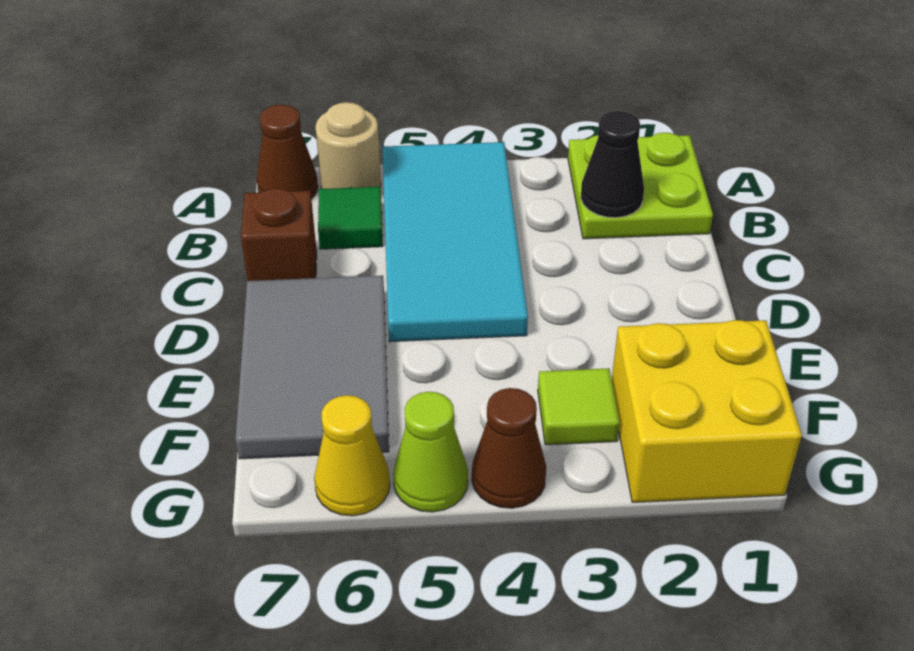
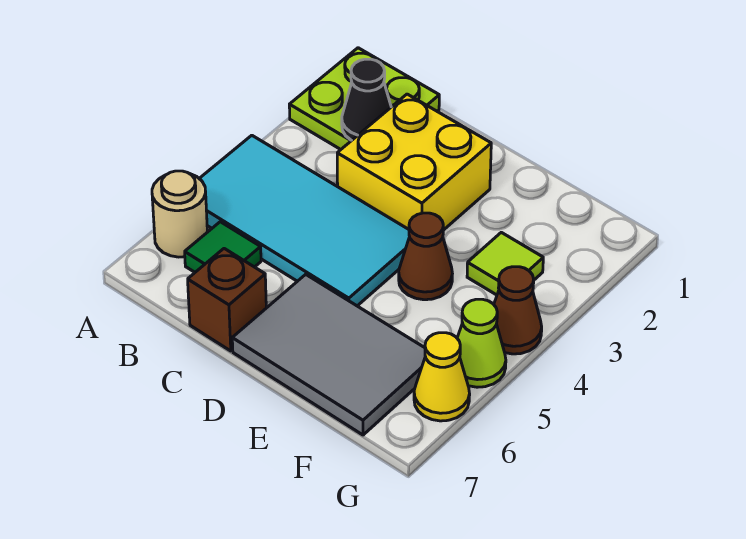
brown 1x1 cone [257,105,318,199] -> brown 1x1 cone moved to [399,213,452,300]
yellow 2x2 brick [612,320,802,502] -> yellow 2x2 brick moved to [337,94,491,230]

